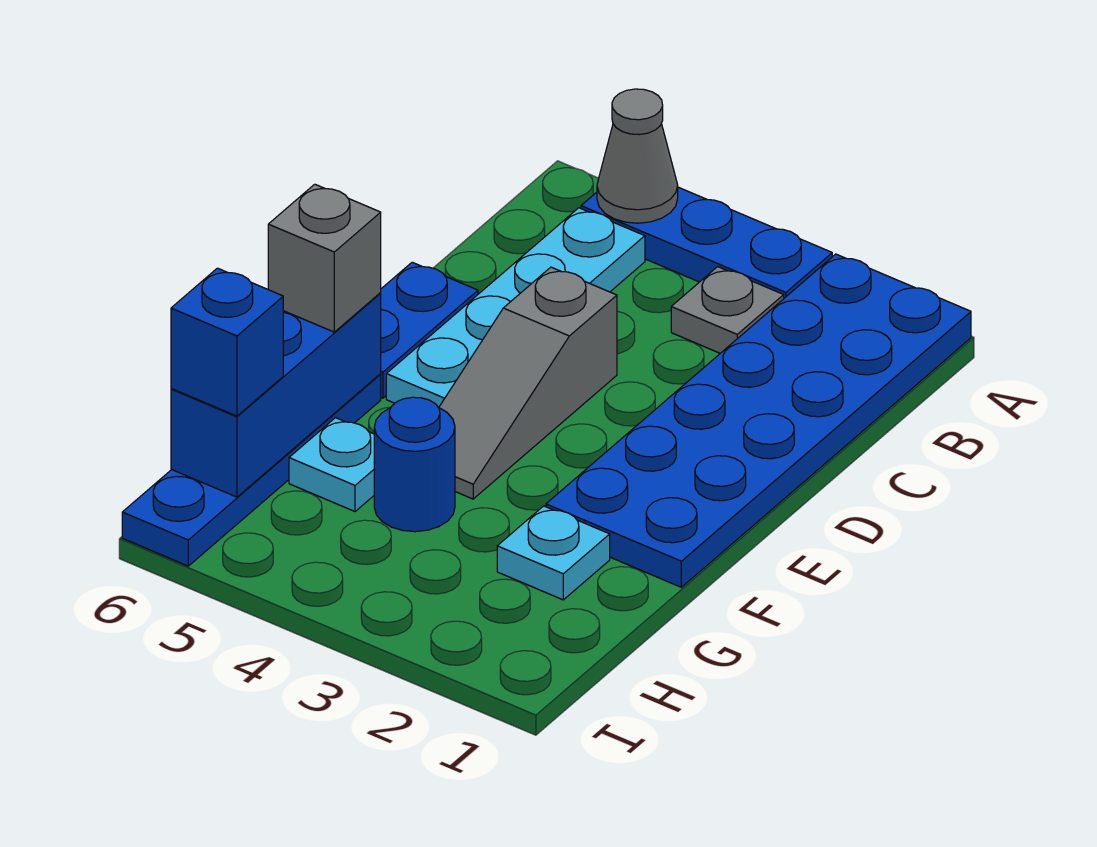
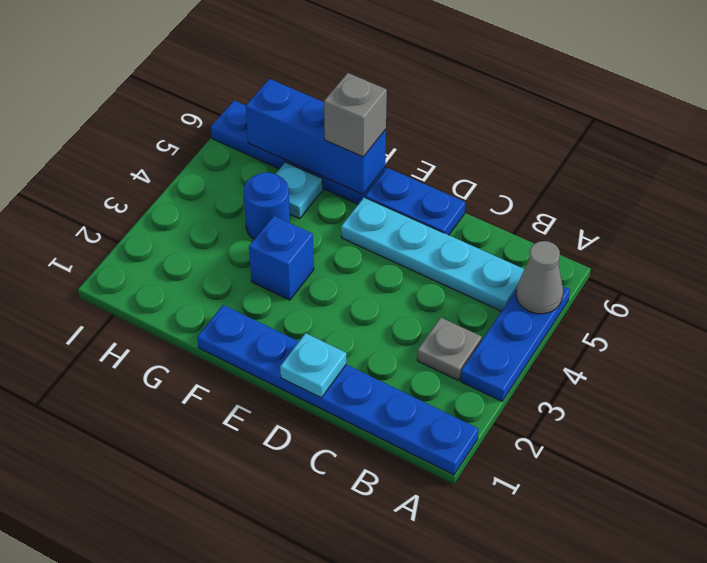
blue 2x6 plate [546,254,971,587] -> blue 1x6 plate [197,305,479,475]
grey 1x3 slope [439,267,617,499] -> none
cyan 1x1 plate [497,506,610,600] -> cyan 1x1 plate moved to [280,333,346,398]
blue 1x1 brick [171,268,283,416] -> blue 1x1 brick moved to [249,216,314,300]

